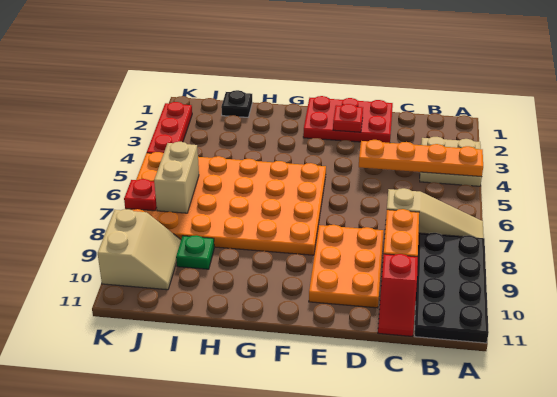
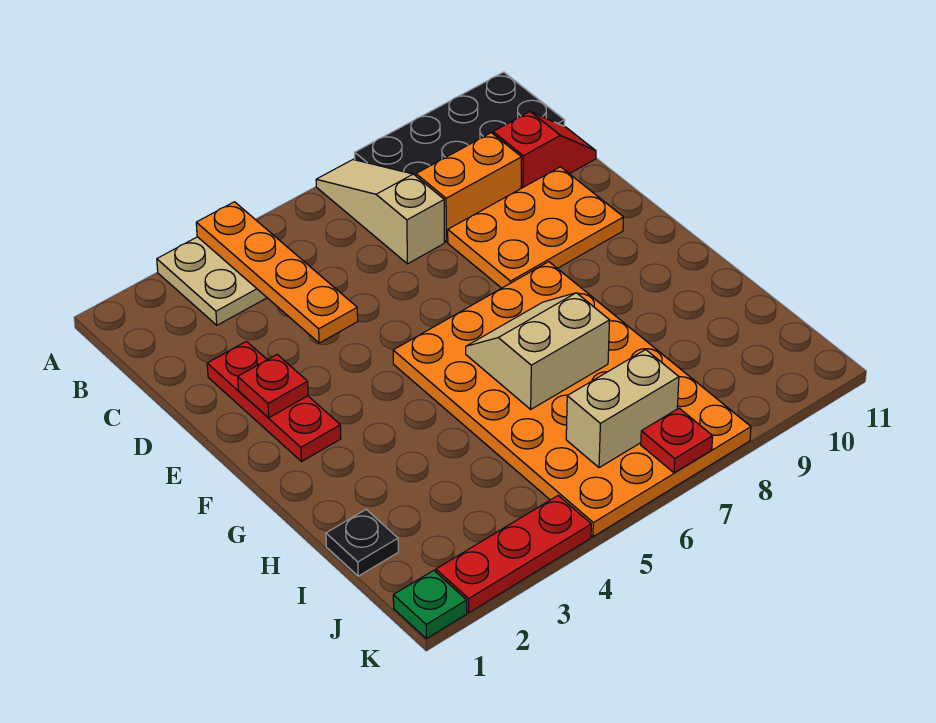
red 2x3 plate [303,96,393,143] -> red 1x3 plate [207,341,341,462]
green 1x1 plate [176,235,214,269] -> green 1x1 plate moved to [393,570,467,639]
tan 2x2 slope [98,209,181,290] -> tan 2x2 slope moved to [466,293,610,409]

